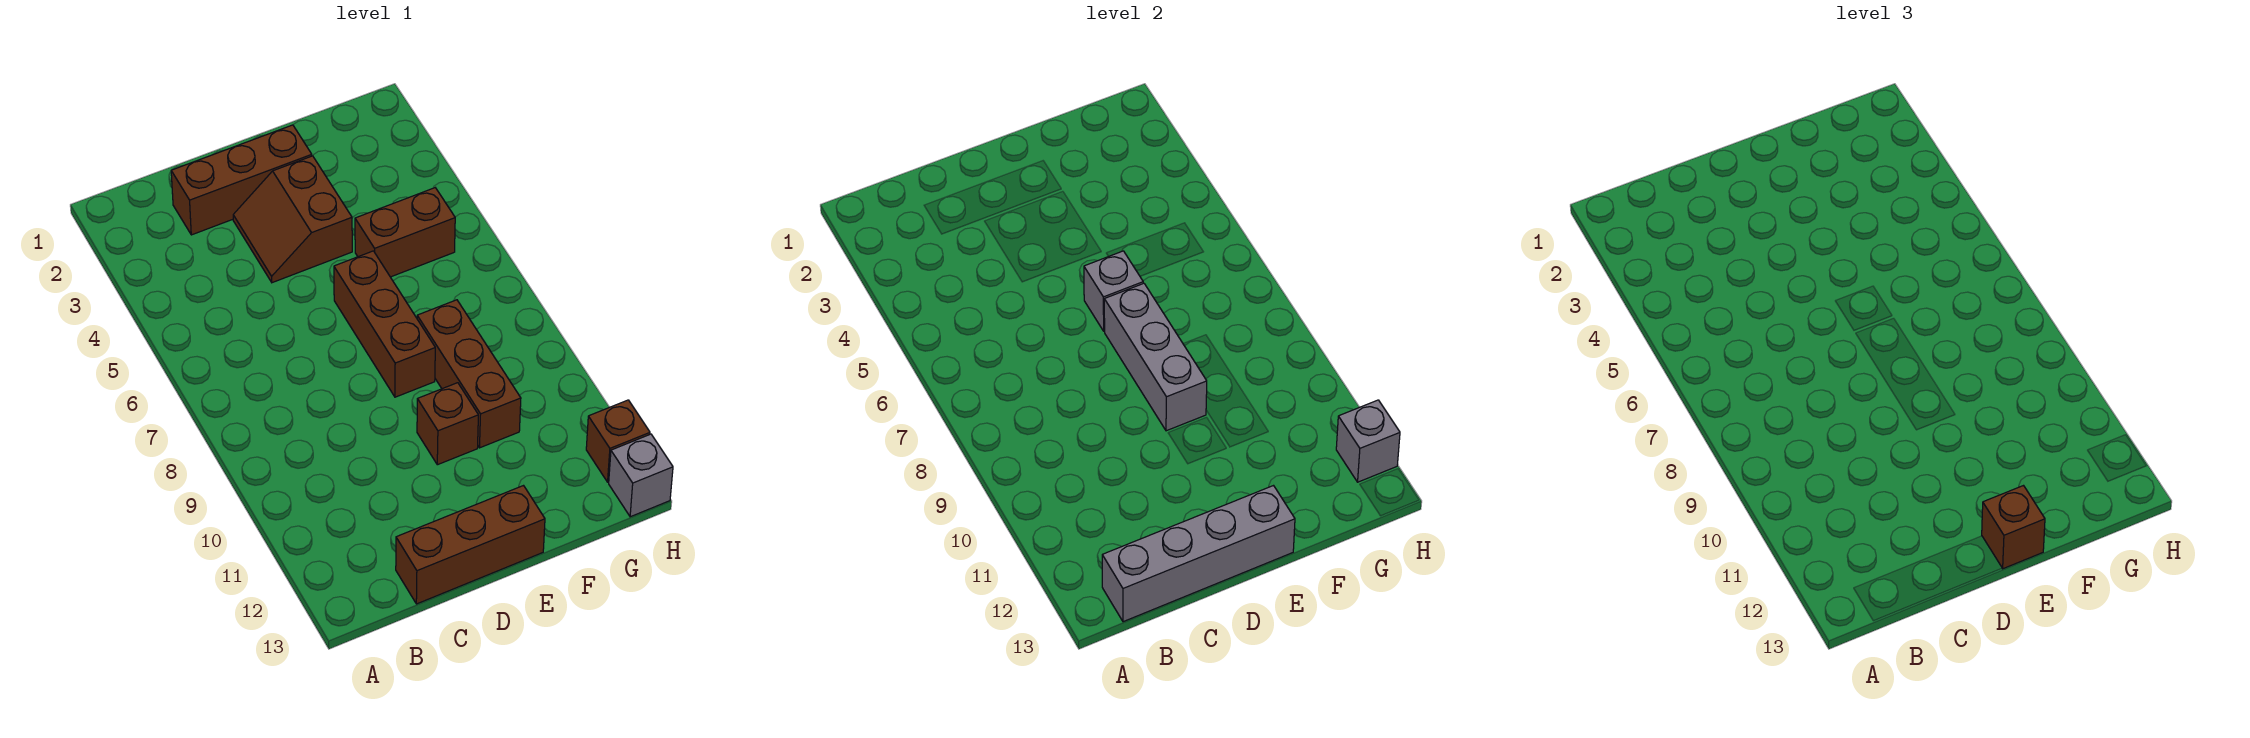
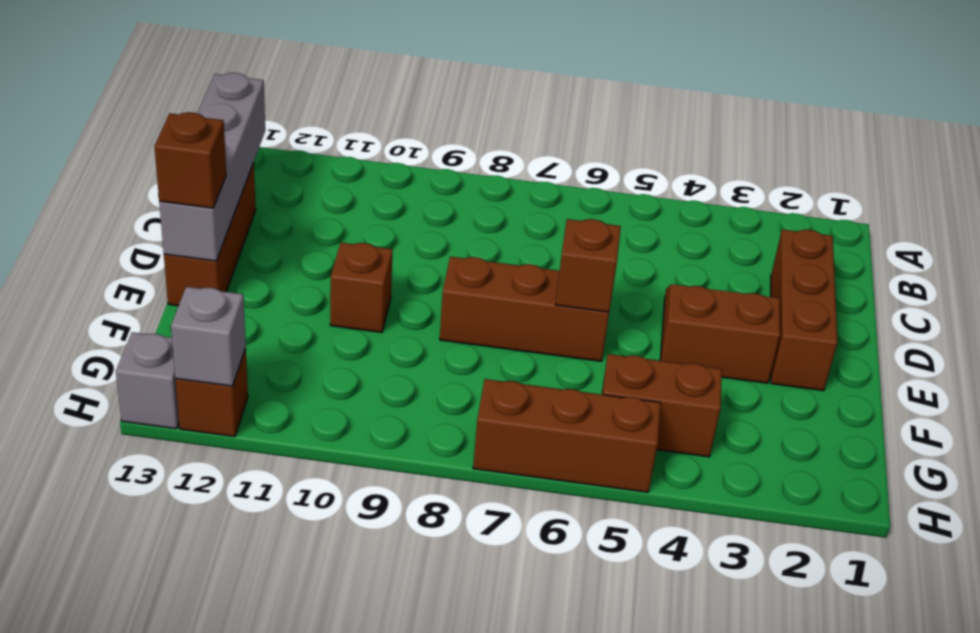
grey 1x1 brick [1084,251,1143,331] -> brown 1x1 brick [556,219,621,312]
grey 1x3 brick [1104,283,1207,431] -> none
brown 1x2 brick [355,188,455,277] -> brown 1x2 brick turned to [602,354,722,457]
brown 1x3 brick [417,300,521,448] -> brown 1x3 brick moved to [473,379,661,492]

